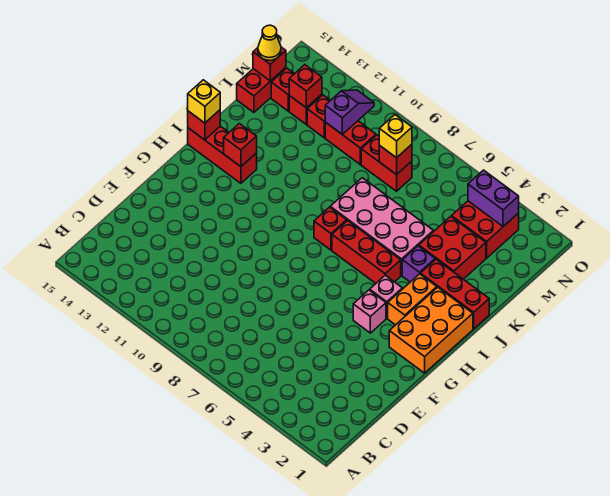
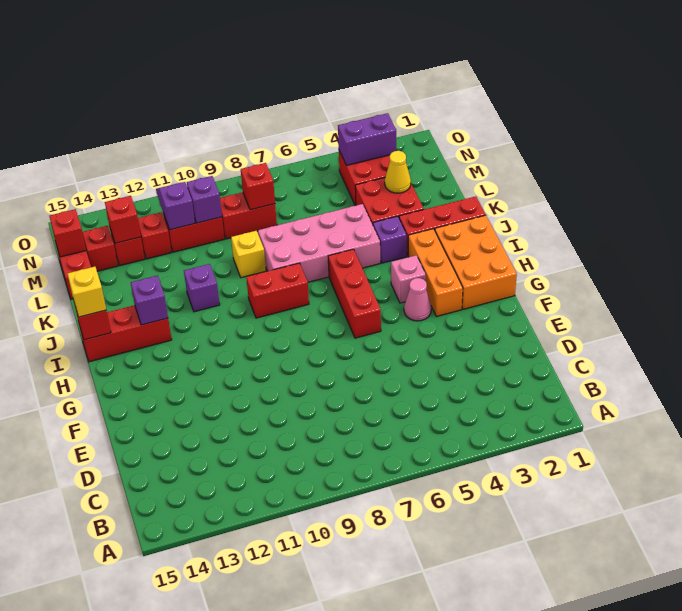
pink 1x1 brick [353,290,386,333] -> pink 1x1 cone [404,278,431,321]
orange 1x2 brick [388,274,437,325] -> orange 1x3 brick [408,229,463,317]
red 1x3 brick [332,221,401,283] -> red 1x3 brick turned to [328,249,381,338]
red 1x1 brick [314,207,347,250] -> red 1x2 brick [246,263,309,318]
red 1x1 brick [224,123,257,167] -> purple 1x1 brick [131,276,168,325]
none -> purple 1x1 brick [184,264,220,312]
yellow 1x1 brick [379,115,412,158] -> yellow 1x1 brick moved to [231,231,266,278]
none -> purple 1x1 brick [187,176,222,223]
yellow 1x1 cone [258,25,281,60] -> yellow 1x1 cone moved to [385,151,411,193]

